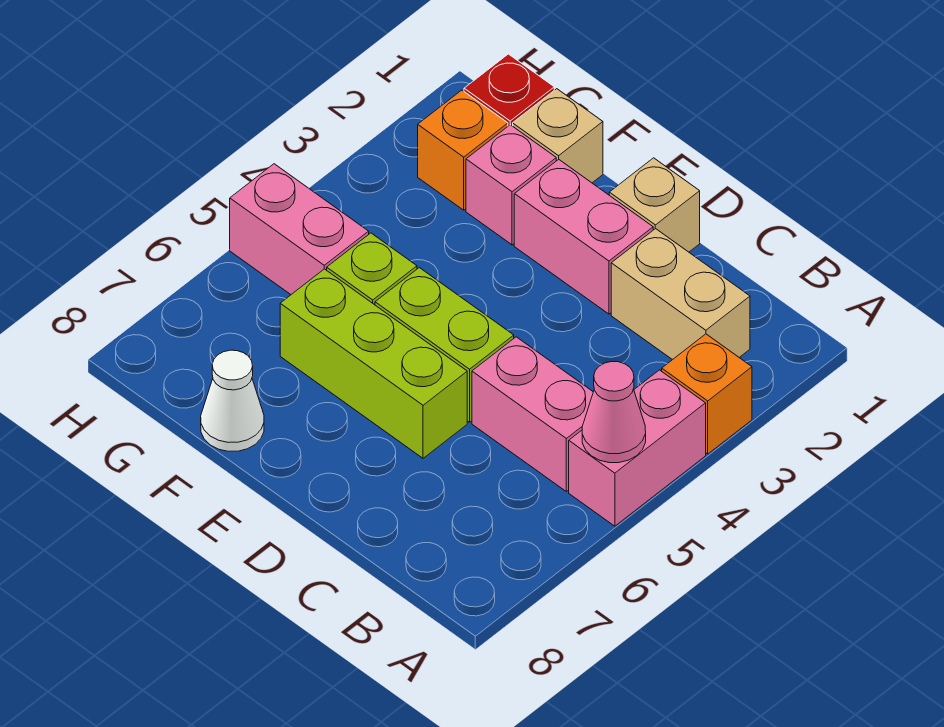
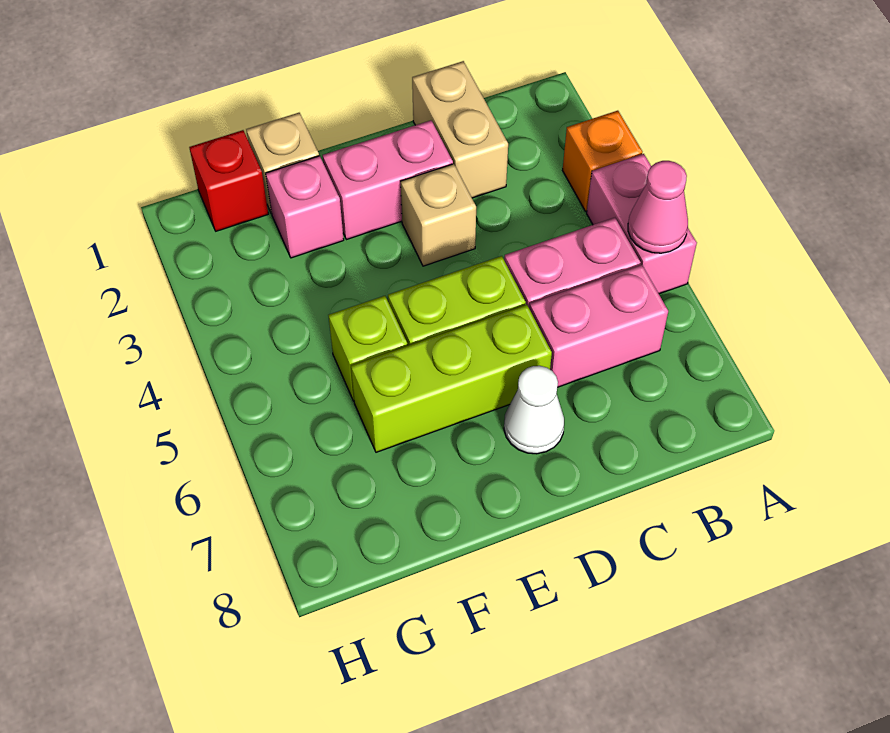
tan 1x2 brick [611,229,750,360] -> tan 1x2 brick turned to [412,61,508,198]
tan 1x1 brick [609,158,700,252] -> tan 1x1 brick moved to [401,164,476,266]
white 1x1 cone [201,350,264,451] -> white 1x1 cone moved to [504,366,564,454]
orange 1x1 brick [418,90,508,210] -> none
pink 1x2 brick [230,164,369,294] -> pink 1x2 brick moved to [529,265,668,387]

